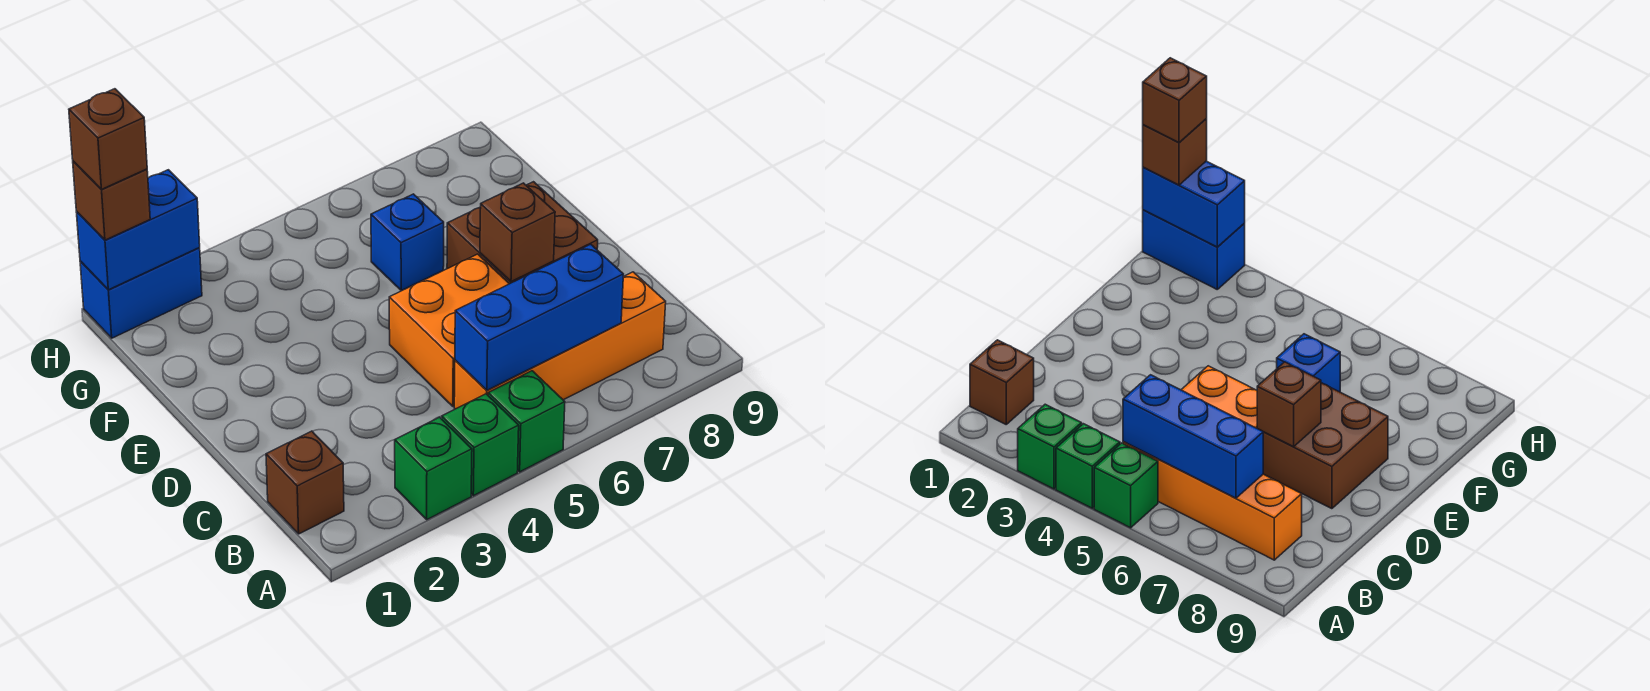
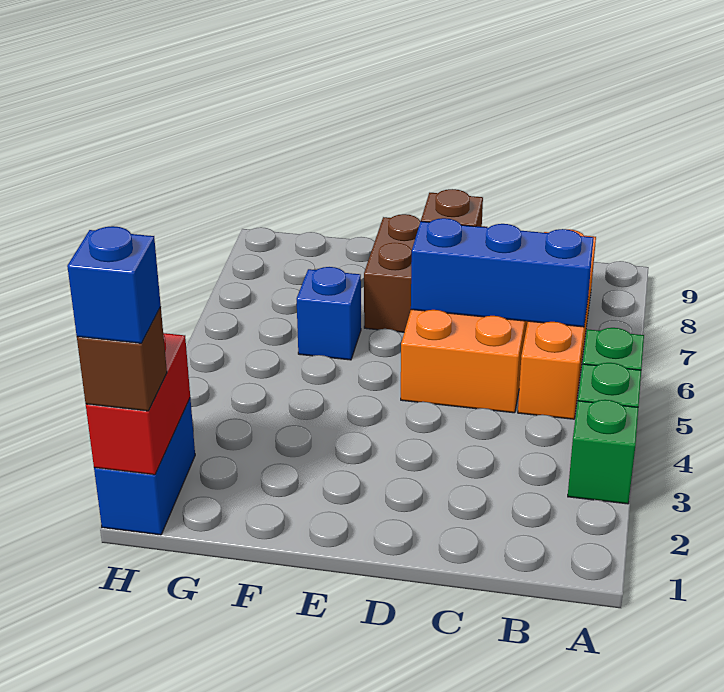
brown 1x1 brick [266,431,344,534] -> none
blue 1x3 brick [455,244,623,390] -> blue 1x3 brick turned to [411,218,594,327]
blue 1x2 brick [76,170,200,290] -> red 1x2 brick [86,333,190,475]
brown 1x1 brick [69,89,147,189] -> blue 1x1 brick [67,226,161,343]

